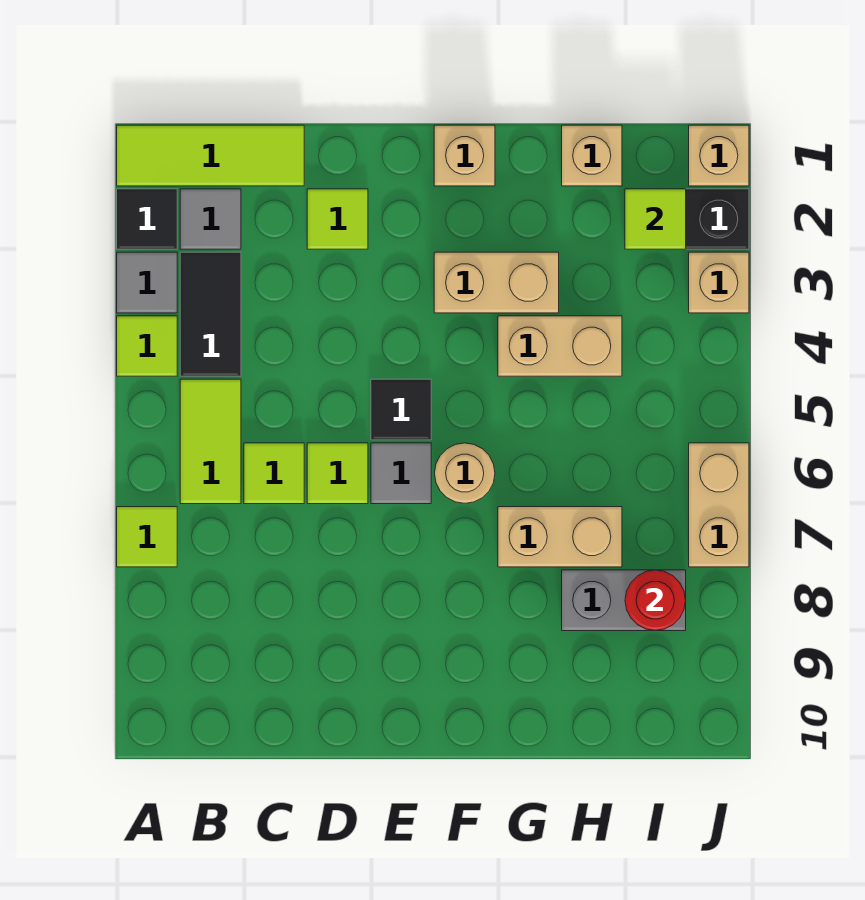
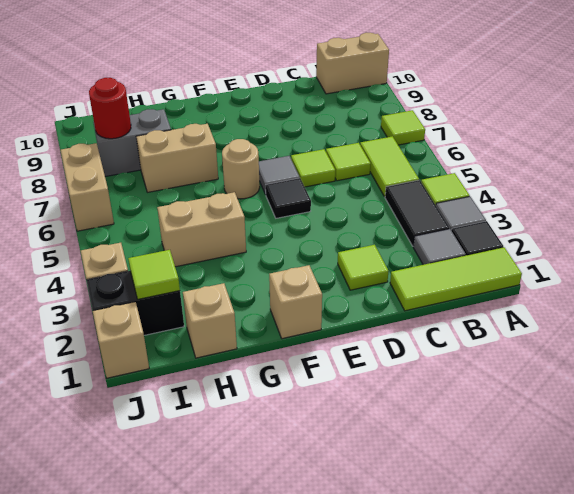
tan 1x2 brick [434,252,559,313] -> tan 1x2 brick moved to [316,33,389,94]

